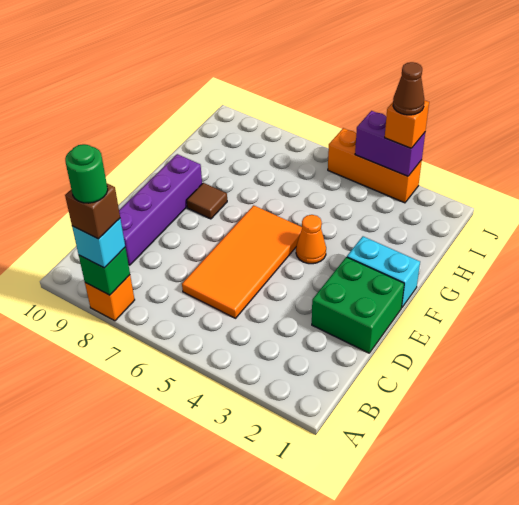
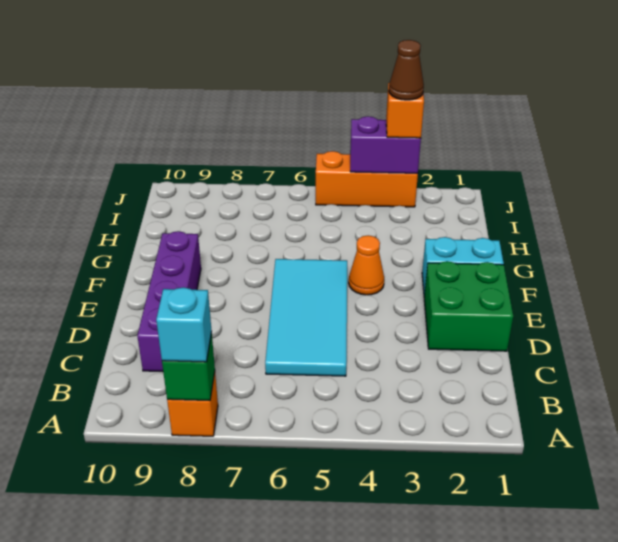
brown 1x1 brick [65,184,120,239] -> none
green 1x1 round brick [65,144,108,203] -> none
orange 2x4 tile [182,205,302,318] -> cyan 2x4 tile [265,259,347,376]
brown 1x1 tile [187,183,227,219] -> none

